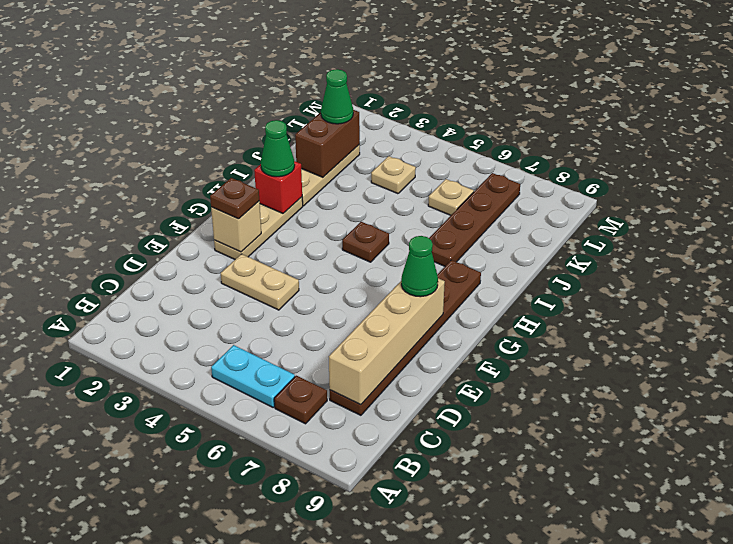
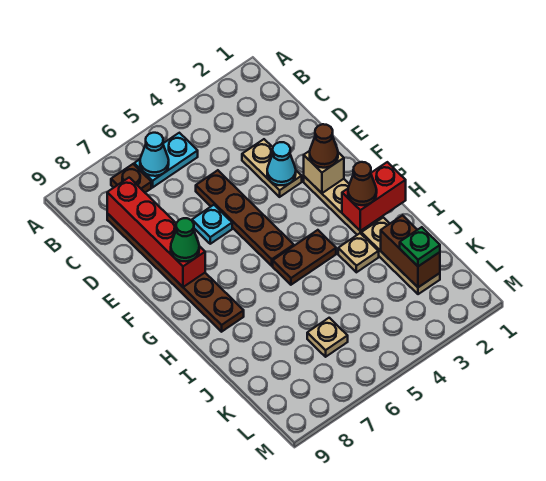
none -> cyan 1x1 cone [140,133,169,176]
tan 1x4 brick [329,278,445,405] -> red 1x4 brick [107,178,205,287]
tan 1x2 plate [221,254,299,310] -> tan 1x2 plate turned to [242,139,302,197]
none -> cyan 1x1 cone [267,142,296,185]
none -> cyan 1x1 plate [192,205,232,244]
brown 1x1 plate [210,178,259,219] -> brown 1x1 cone [310,124,338,168]
red 1x1 brick [254,161,302,213] -> red 1x2 brick [342,162,406,231]
green 1x1 cone [261,120,295,177] -> brown 1x1 cone [348,162,377,205]
brown 1x1 plate [342,222,389,262] -> brown 1x2 plate [273,230,336,285]
brown 1x4 plate [429,173,520,266] -> brown 1x4 plate moved to [196,170,294,266]
green 1x1 cone [321,69,353,124] -> green 1x1 plate [400,227,440,266]
tan 1x1 plate [371,156,416,194] -> tan 1x1 plate moved to [338,233,379,272]

